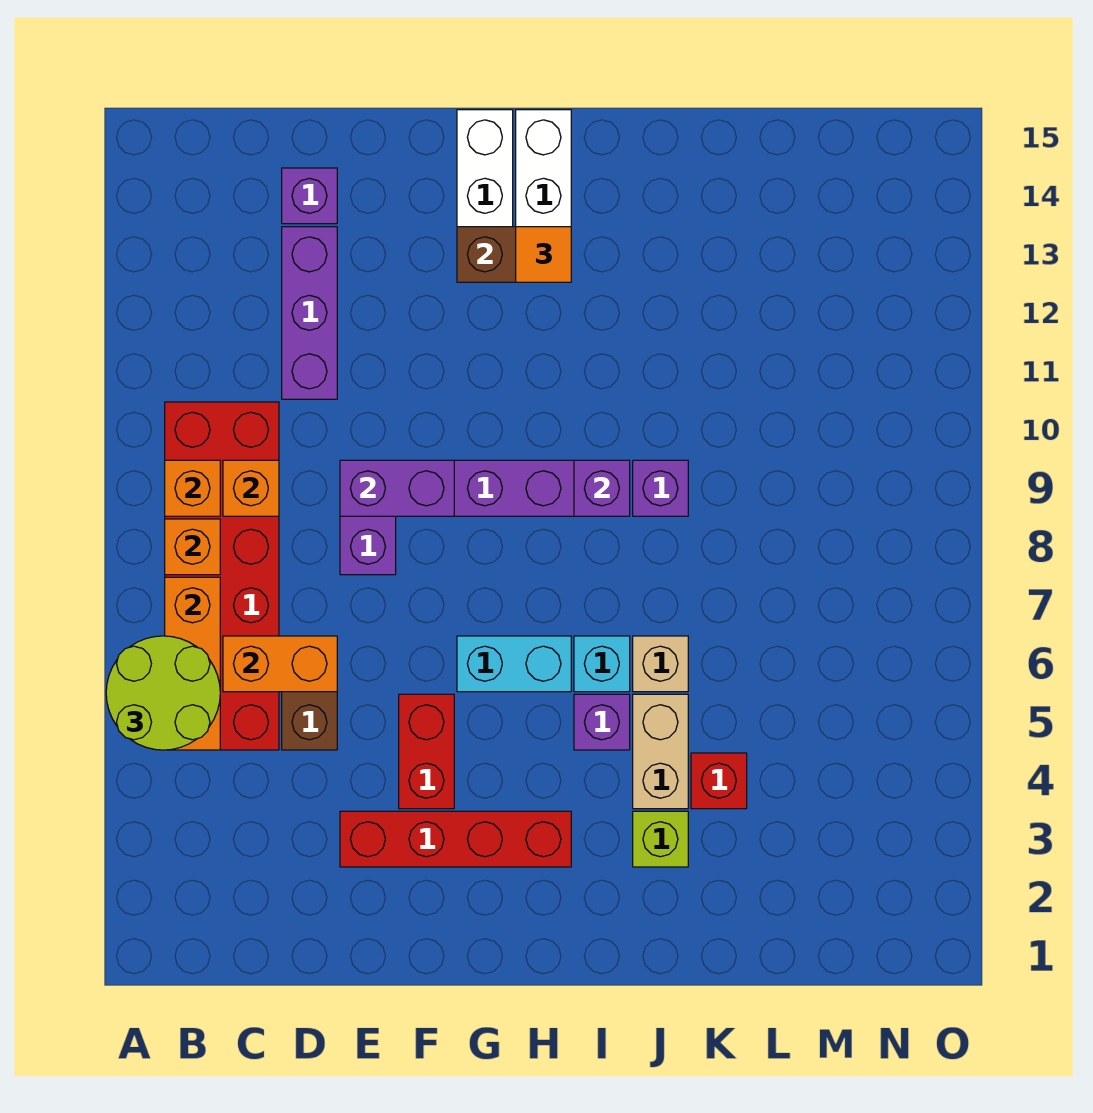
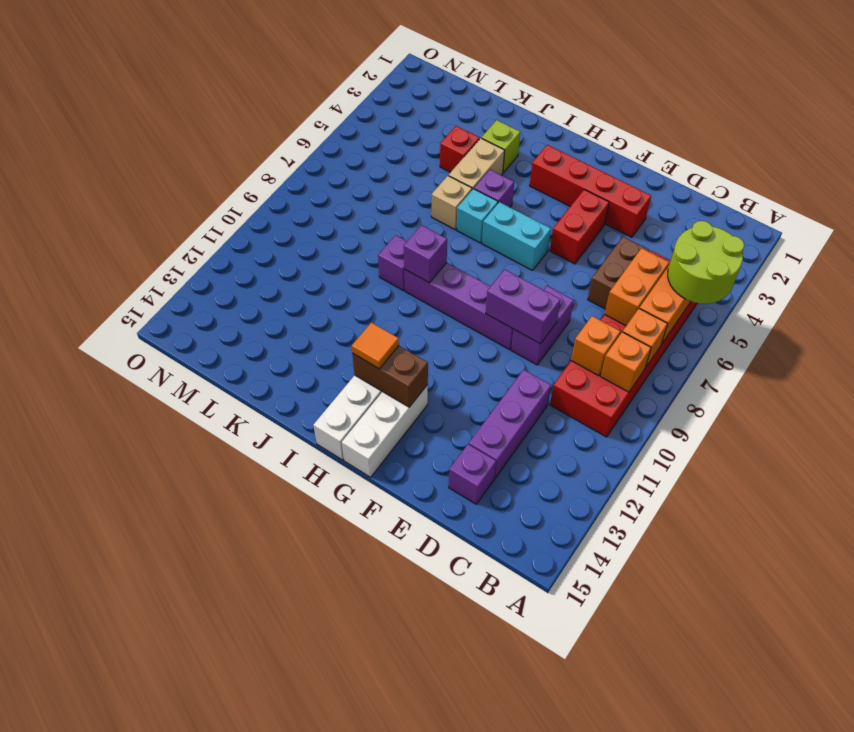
orange 1x2 brick [223,636,337,692] -> orange 1x2 brick turned to [605,248,669,326]

